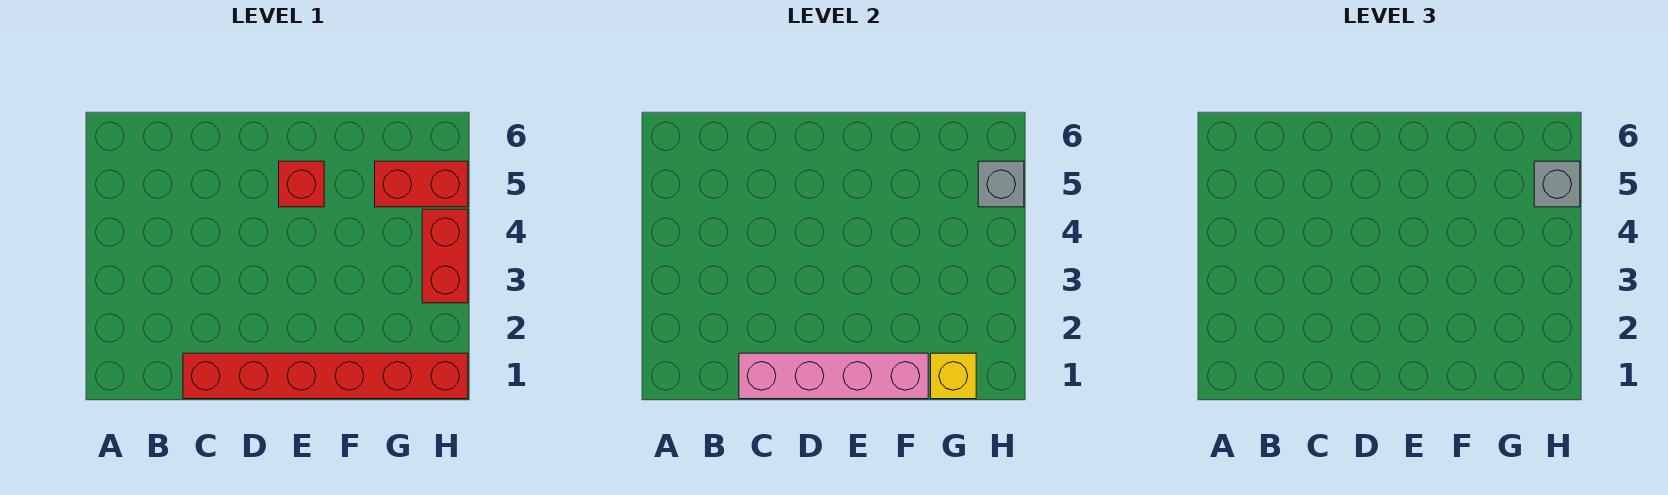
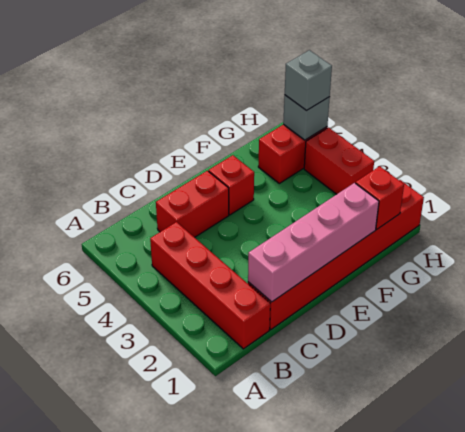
none -> red 1x4 brick [150,222,270,349]
none -> red 1x2 brick [156,171,229,237]
yellow 1x1 brick [931,353,976,399] -> red 1x1 brick [356,166,404,230]

